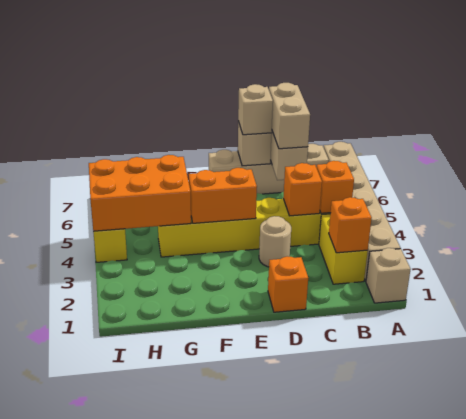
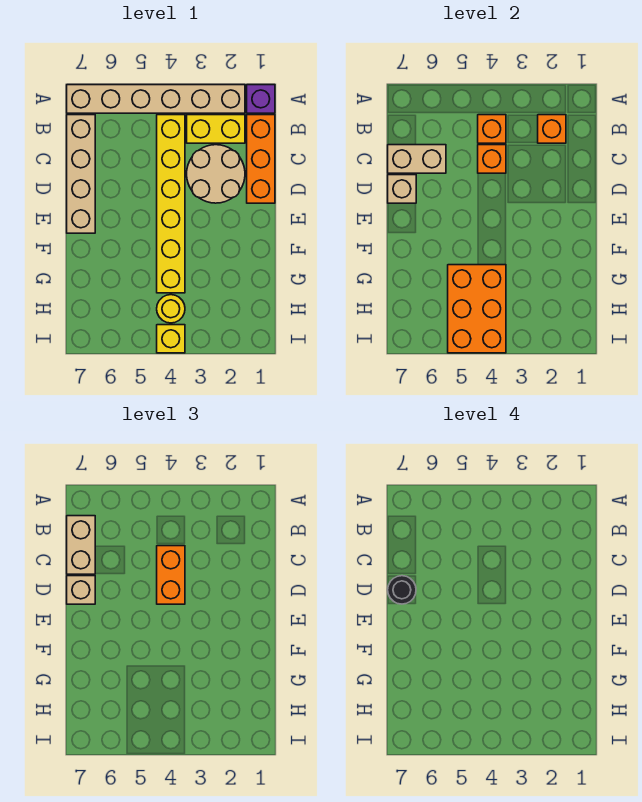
tan 1x1 brick [366,248,411,303] -> purple 1x1 brick [247,85,275,113]
tan 1x2 brick [269,83,310,149] -> tan 1x2 brick turned to [67,516,95,574]
orange 1x1 brick [268,256,308,312] -> orange 1x3 brick [247,115,275,203]
tan 1x1 round brick [259,216,291,267] -> tan 2x2 round brick [187,145,245,203]
none -> black 1x1 round brick [388,576,416,604]
orange 1x2 brick [189,168,257,223] -> orange 1x2 brick moved to [157,546,185,604]
none -> yellow 1x1 round brick [157,295,185,323]

